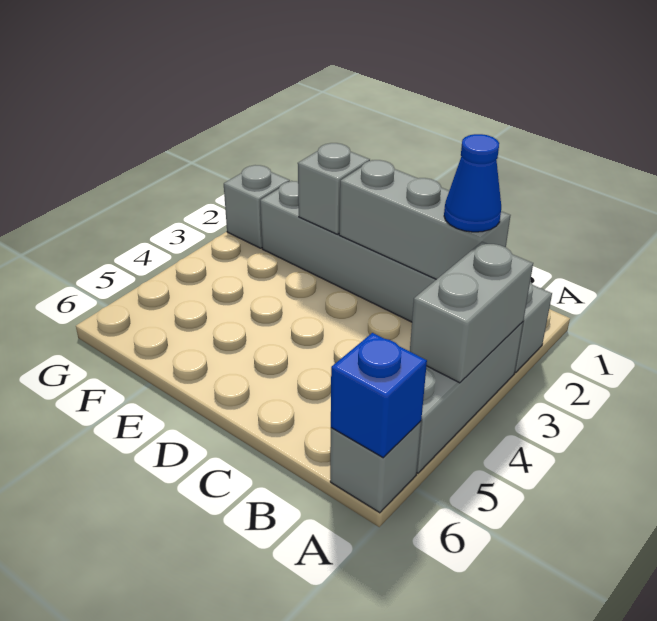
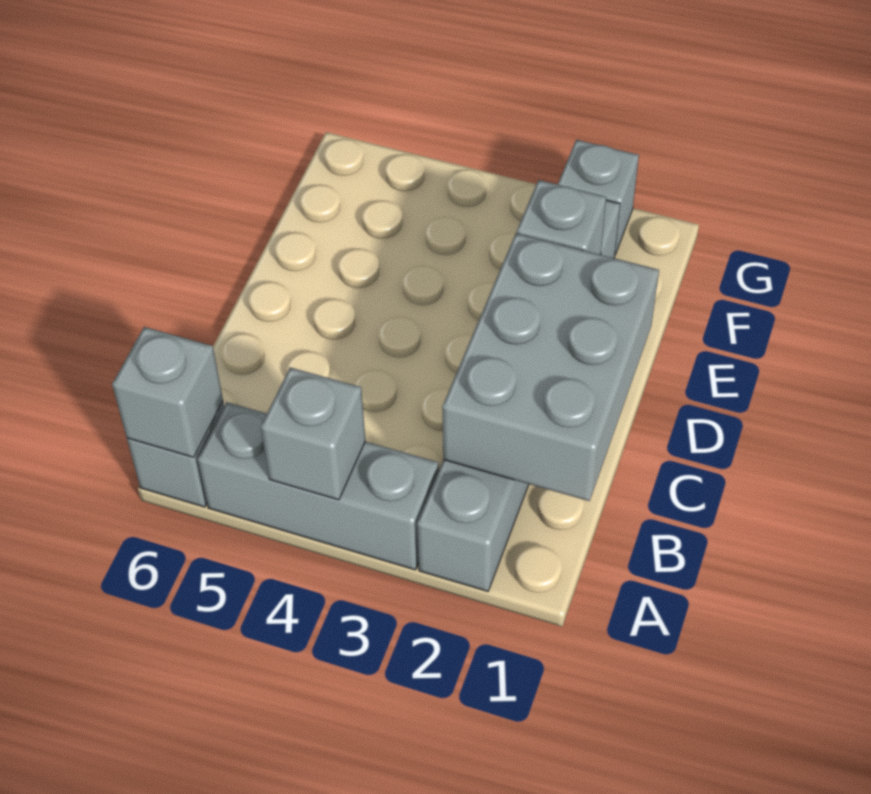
grey 1x2 brick [410,242,533,383] -> grey 1x1 brick [261,367,365,500]
blue 1x1 brick [331,333,427,458] -> grey 1x1 brick [112,327,223,457]
grey 1x3 brick [339,160,511,279] -> grey 2x3 brick [442,233,659,501]
blue 1x1 cone [444,134,501,232] -> none

